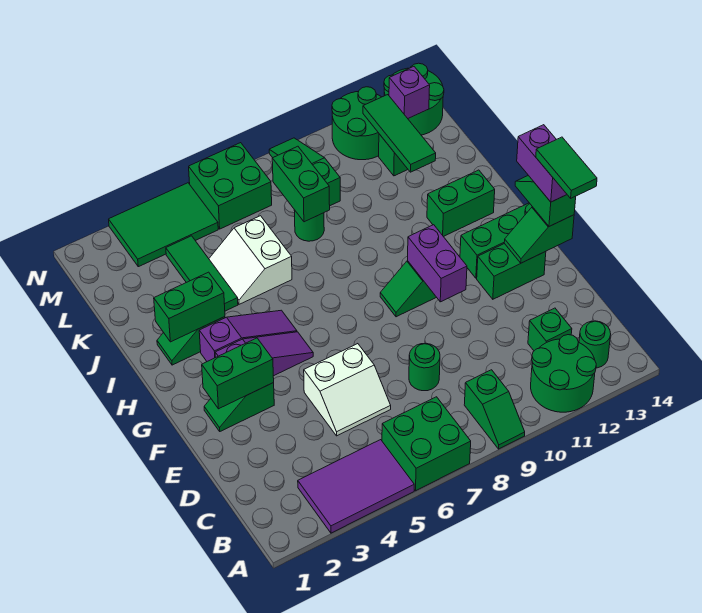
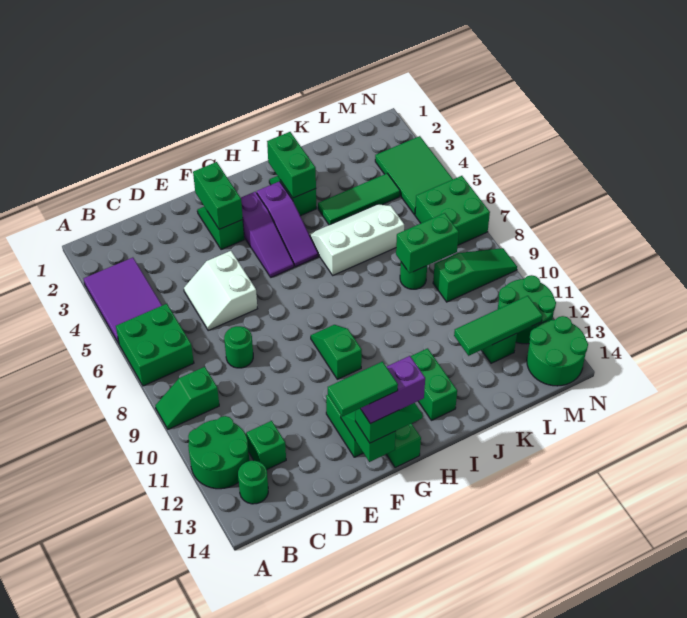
purple 1x2 brick [408,225,467,302] -> none
white 2x2 slope [209,216,292,304] -> white 2x3 slope [309,204,404,275]
purple 1x1 brick [389,67,430,118] -> none

